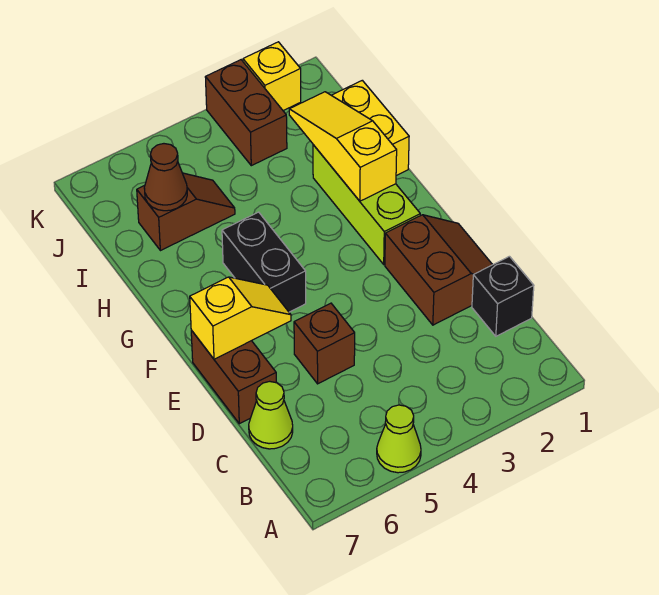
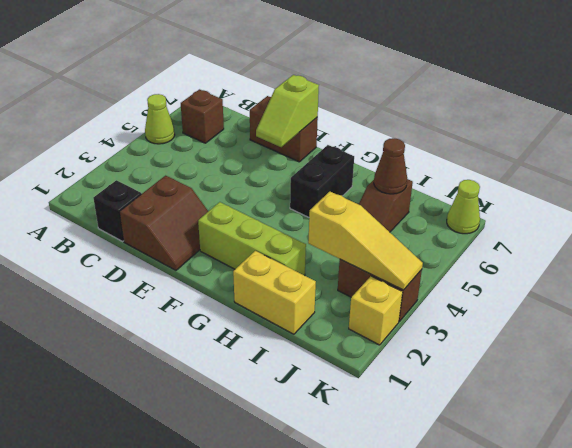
lime 1x1 cone [249,381,293,449] -> lime 1x1 cone moved to [447,180,480,234]
brown 2x2 slope [385,215,492,325] -> brown 2x2 slope turned to [120,176,208,270]
brown 1x1 brick [294,303,355,384] -> brown 1x1 brick moved to [181,89,224,143]
yellow 1x2 slope [190,277,291,359] -> lime 1x2 slope [256,75,319,147]
black 1x2 brick [222,212,306,312] -> black 1x2 brick turned to [290,145,354,217]
yellow 1x3 slope [289,92,397,201] -> yellow 1x3 slope moved to [308,192,423,290]

